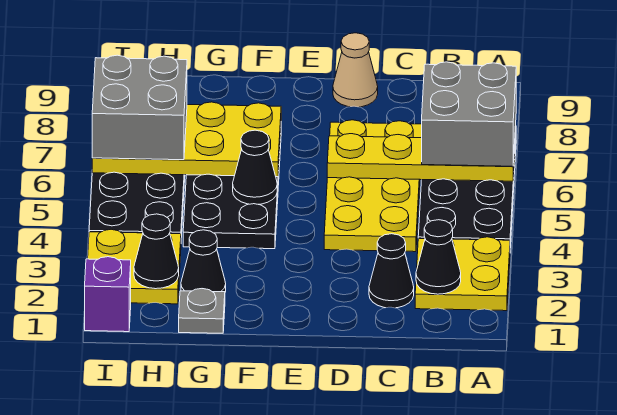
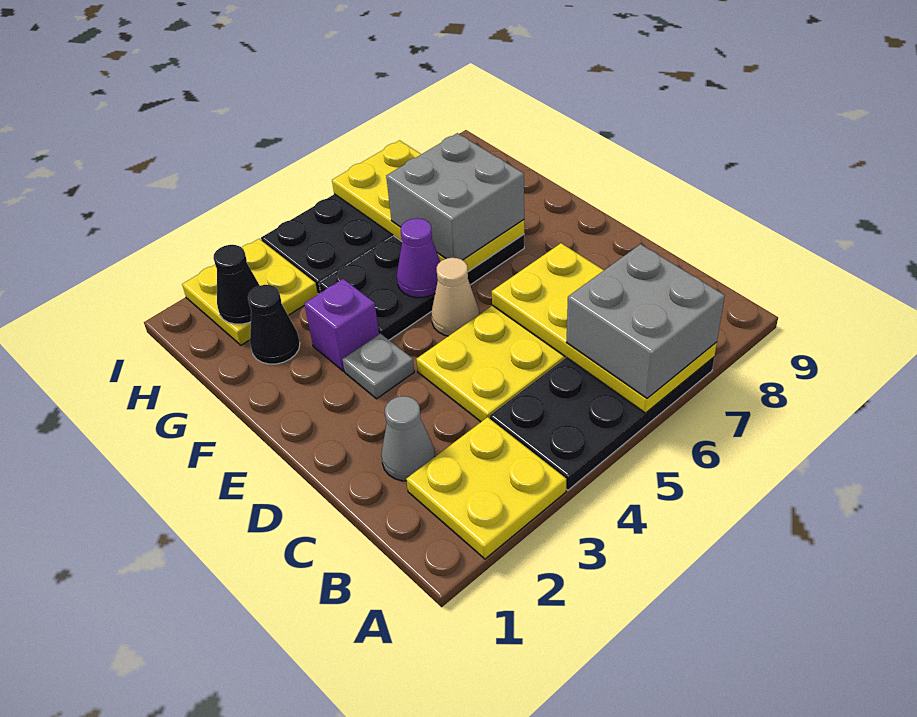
yellow 1x4 plate [327,134,515,181] -> yellow 2x4 plate [492,243,717,413]
black 1x1 cone [416,220,461,294] -> none
black 1x1 cone [369,234,414,308] -> grey 1x1 cone [381,396,435,481]
tan 1x1 cone [333,33,378,107] -> tan 1x1 cone moved to [431,258,479,336]
black 1x1 cone [233,130,277,204] -> purple 1x1 cone [397,218,440,298]
grey 1x1 plate [179,289,225,333] -> grey 1x1 plate moved to [342,334,414,399]
grey 2x2 brick [92,55,187,160] -> grey 2x2 brick moved to [386,133,524,260]
purple 1x1 brick [85,257,131,332] -> purple 1x1 brick moved to [304,279,379,371]

